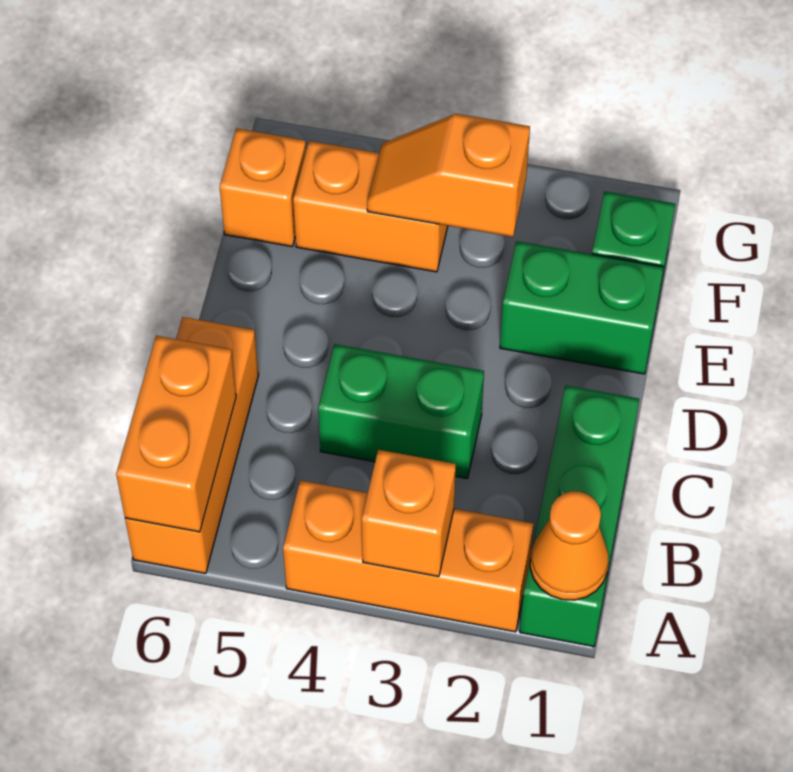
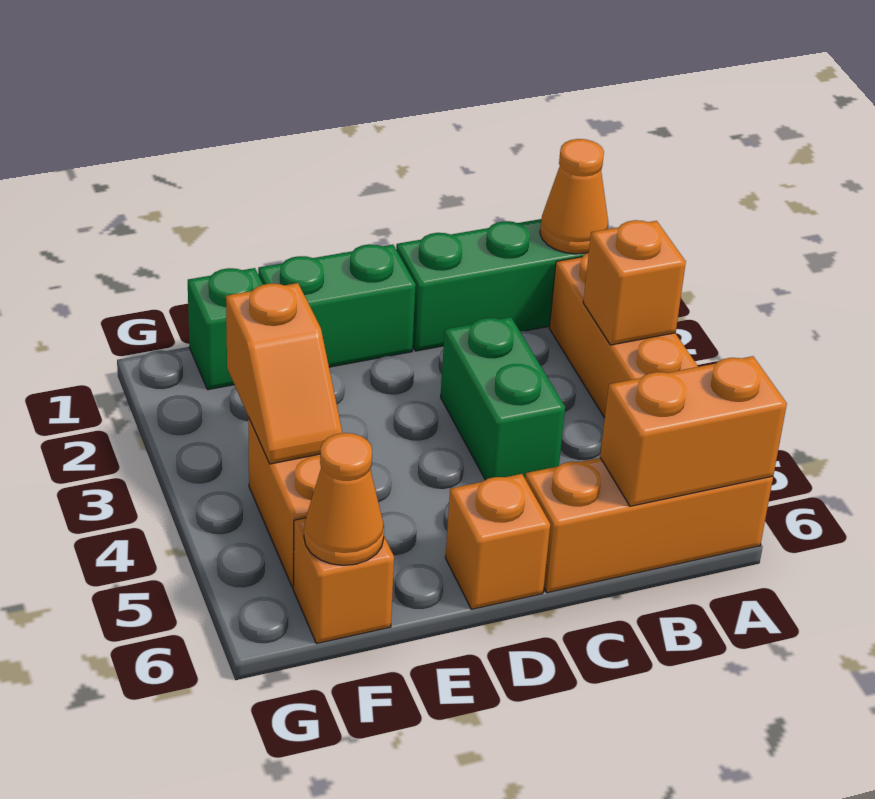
none -> orange 1x1 brick [445,474,550,609]
green 1x2 brick [500,241,664,374] -> green 1x2 brick turned to [258,244,416,367]
none -> orange 1x1 cone [304,433,384,565]

